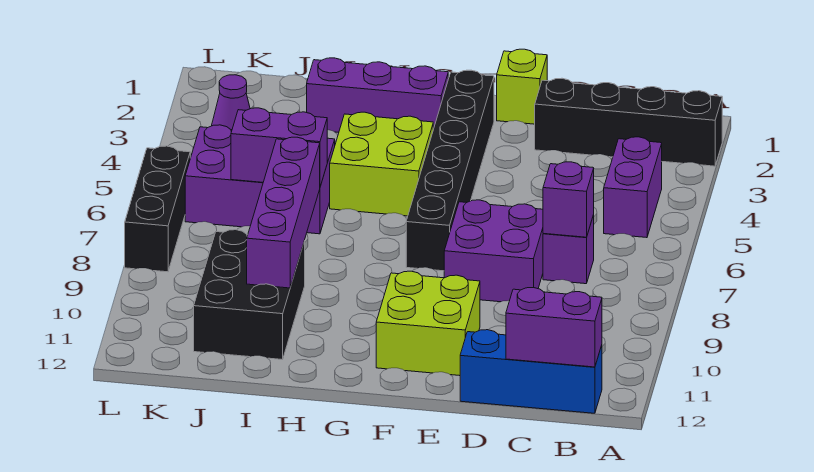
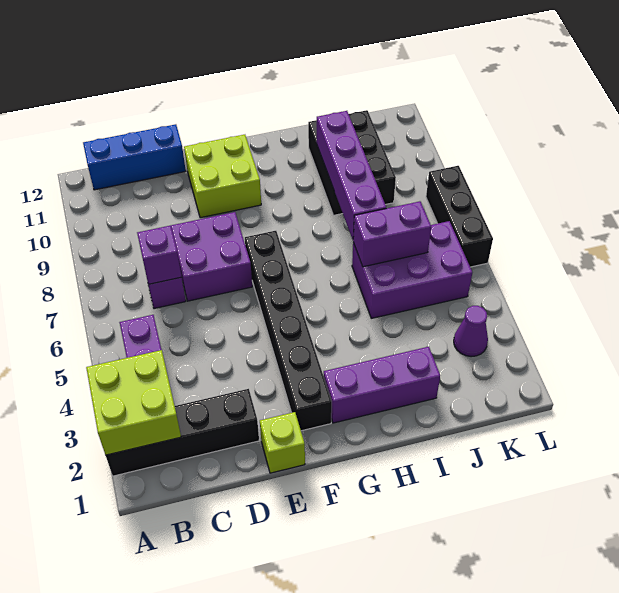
purple 1x2 brick [506,287,602,367] -> none
lime 2x2 brick [330,112,433,216] -> lime 2x2 brick moved to [86,350,181,455]

